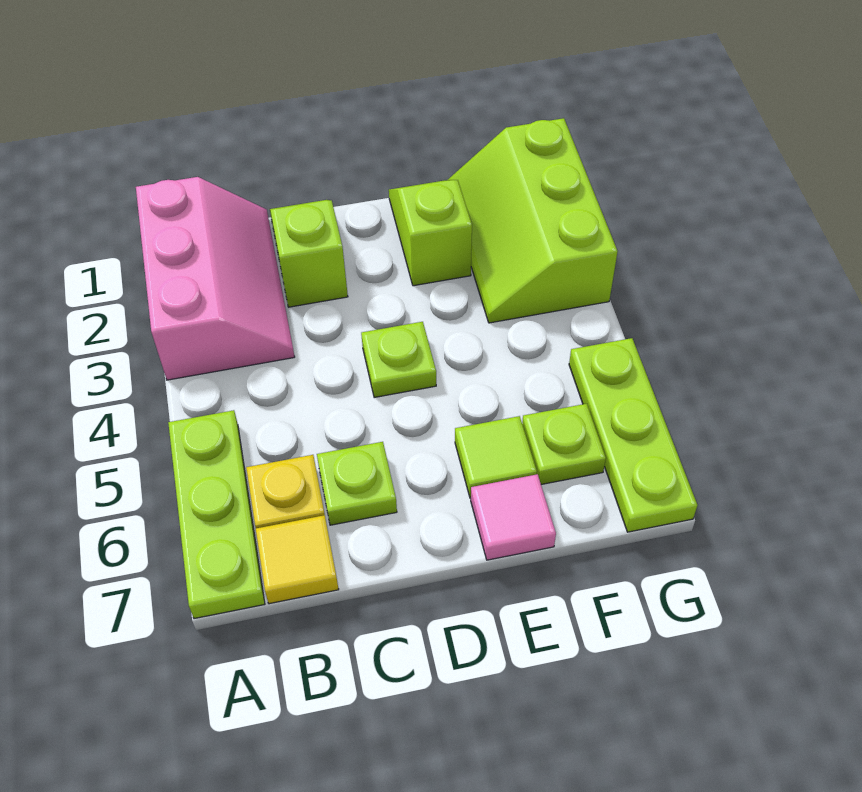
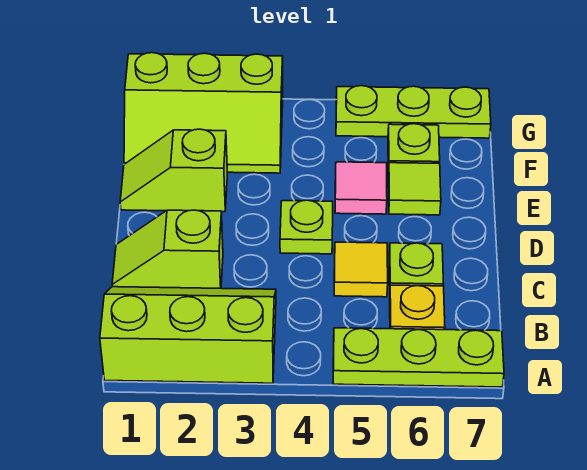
pink 2x3 slope [136,177,295,380] -> lime 2x3 slope [100,287,276,383]
yellow 1x1 tile [256,515,339,604] -> yellow 1x1 tile moved to [334,242,388,297]
pink 1x1 tile [471,474,556,560] -> pink 1x1 tile moved to [335,162,387,214]

